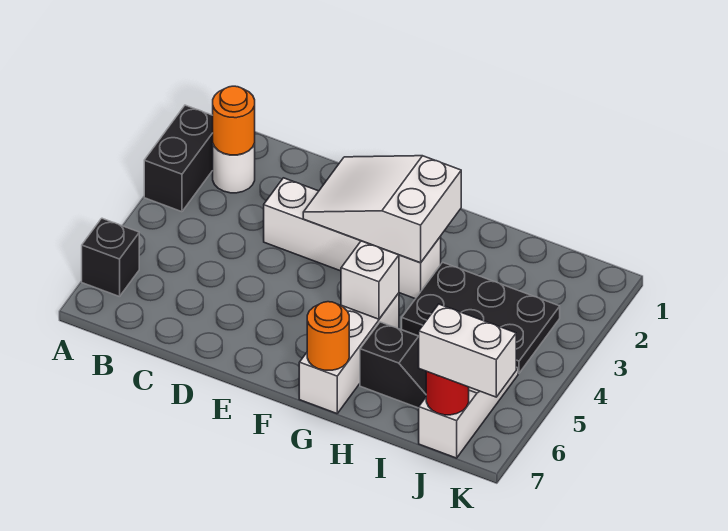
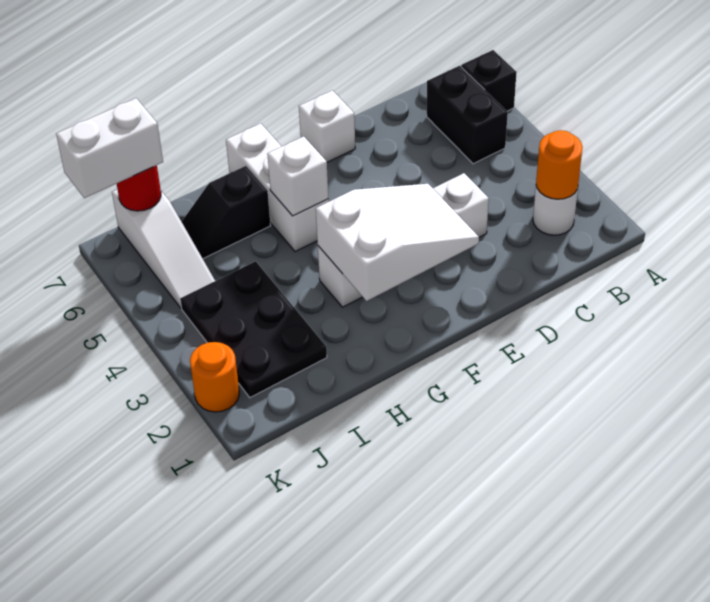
black 1x2 brick [144,105,213,212] -> black 1x2 brick moved to [427,66,508,164]
none -> white 1x1 brick [299,90,355,162]
orange 1x1 round brick [307,302,349,370] -> orange 1x1 round brick moved to [190,342,239,412]
black 2x3 plate [402,262,560,373] -> black 2x3 plate turned to [180,261,327,397]

